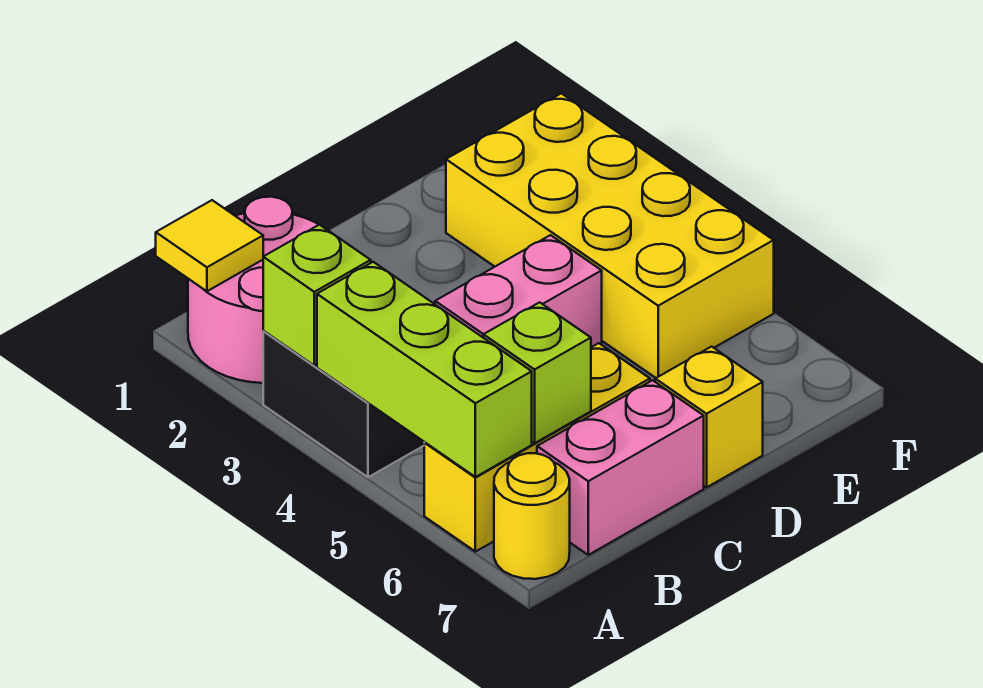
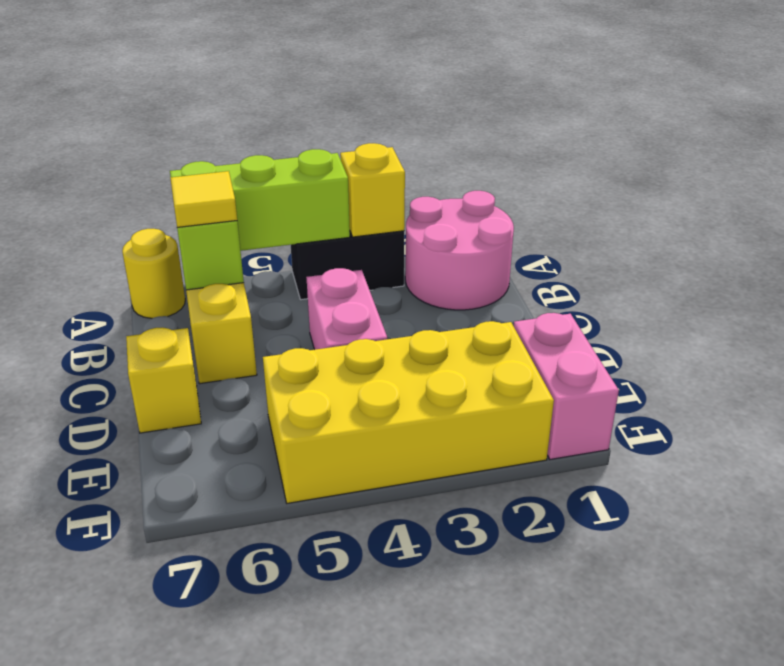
yellow 1x1 tile [156,200,263,291] -> yellow 1x1 tile moved to [170,171,237,227]
lime 1x1 brick [263,225,371,366] -> yellow 1x1 brick [340,143,405,237]
pink 1x2 brick [537,380,704,555] -> pink 1x2 brick moved to [514,313,619,459]

